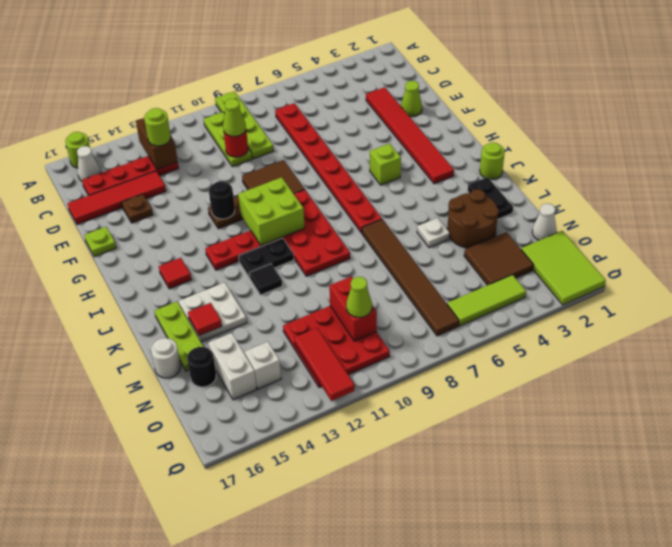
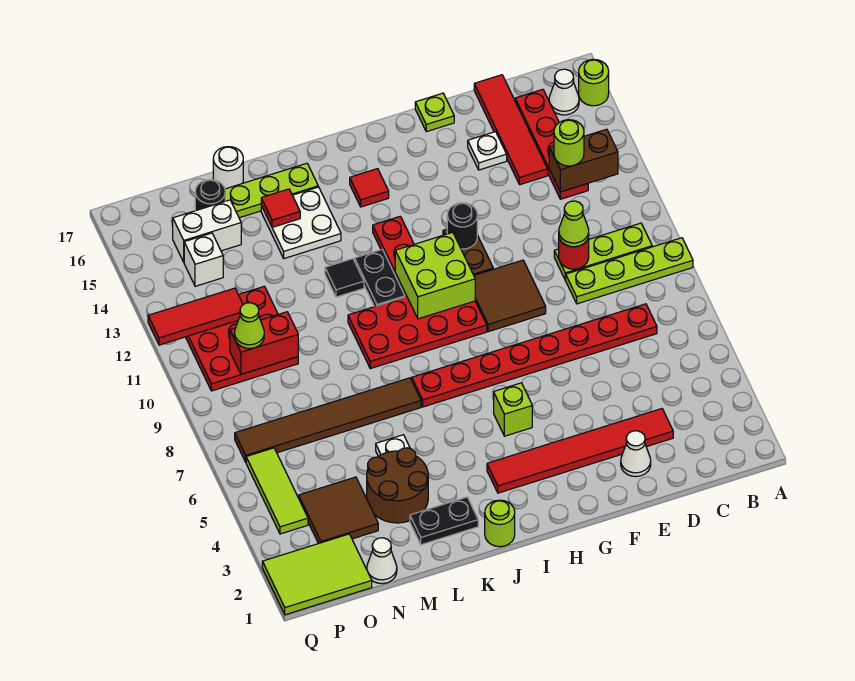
lime 1x1 cone [401,81,422,117] -> white 1x1 cone [621,431,651,477]
brown 1x1 plate [122,194,153,223] -> white 1x1 plate [468,132,507,170]

